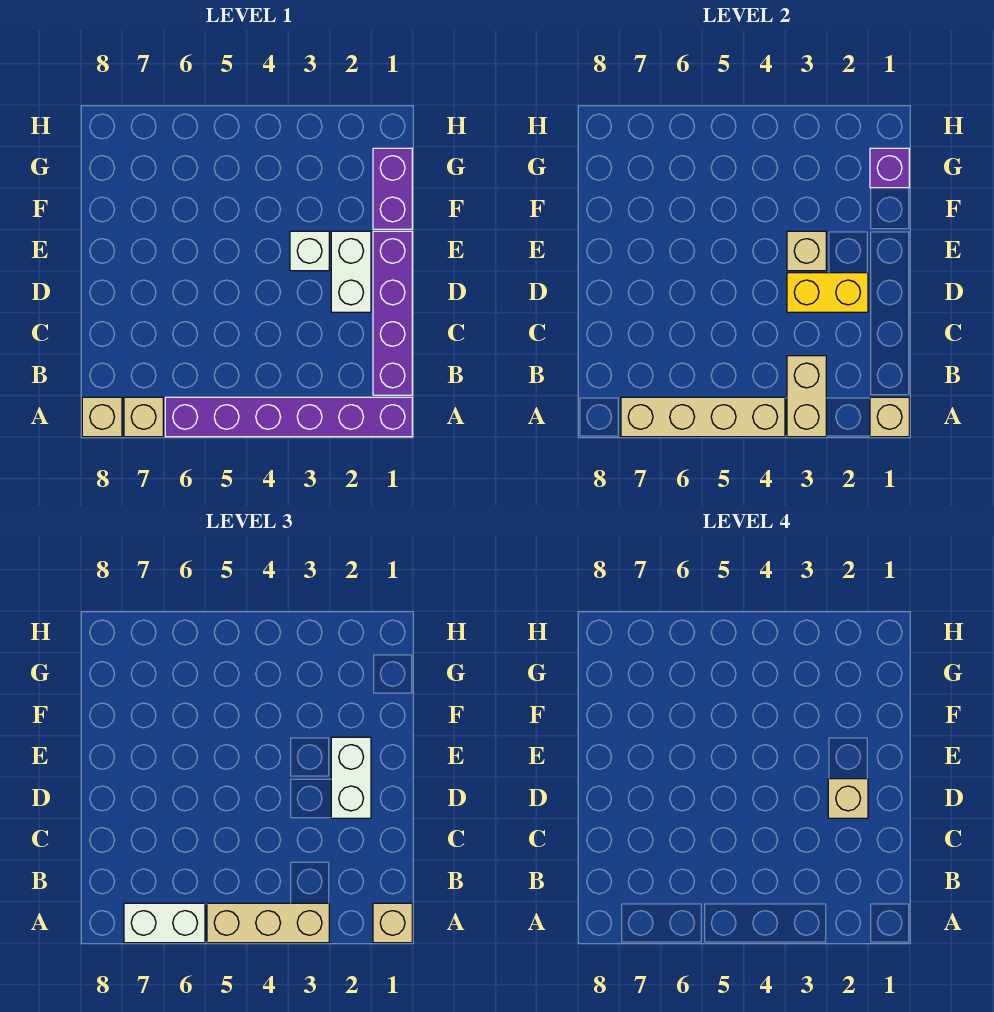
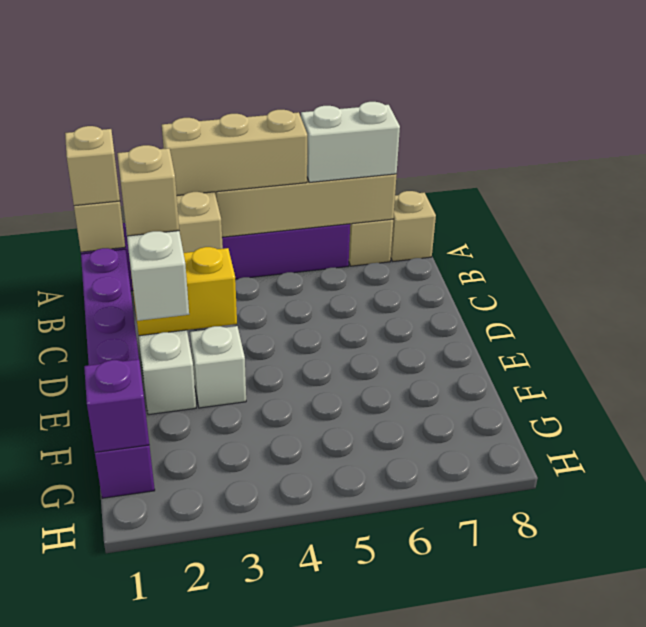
tan 1x1 brick [787,231,826,271] -> none

